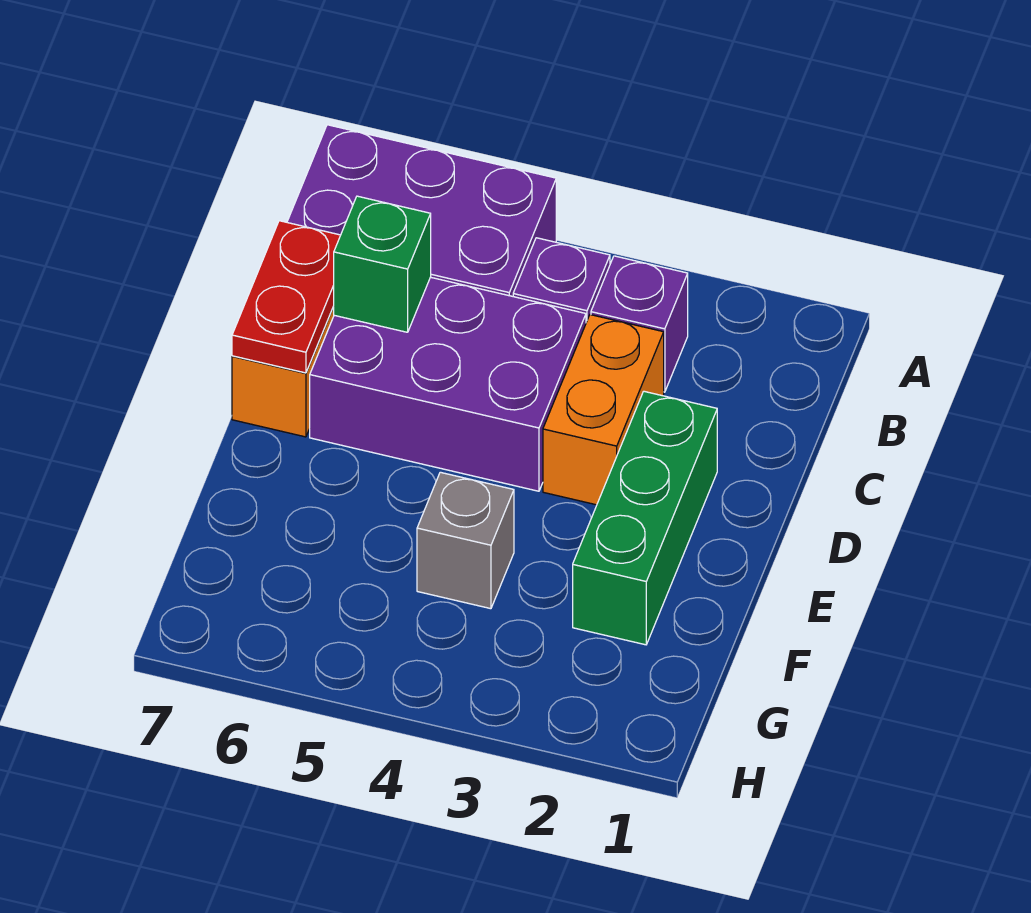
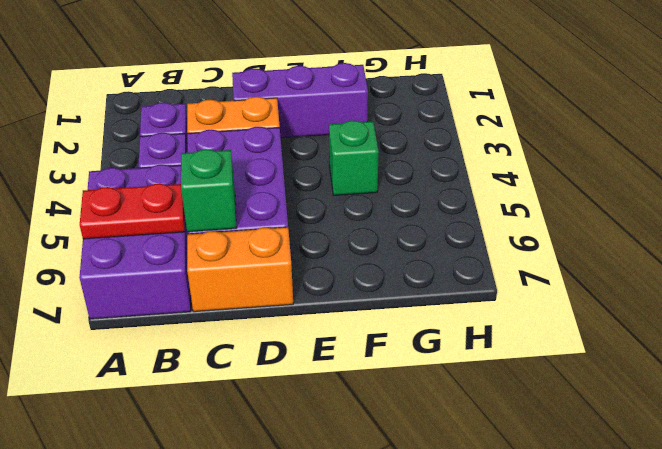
red 1x2 plate [232,221,341,373] -> red 1x2 plate moved to [80,184,185,239]
green 1x3 brick [573,391,717,645] -> purple 1x3 brick [232,63,368,138]
grey 1x1 brick [417,472,514,609] -> green 1x1 brick [329,121,379,195]

